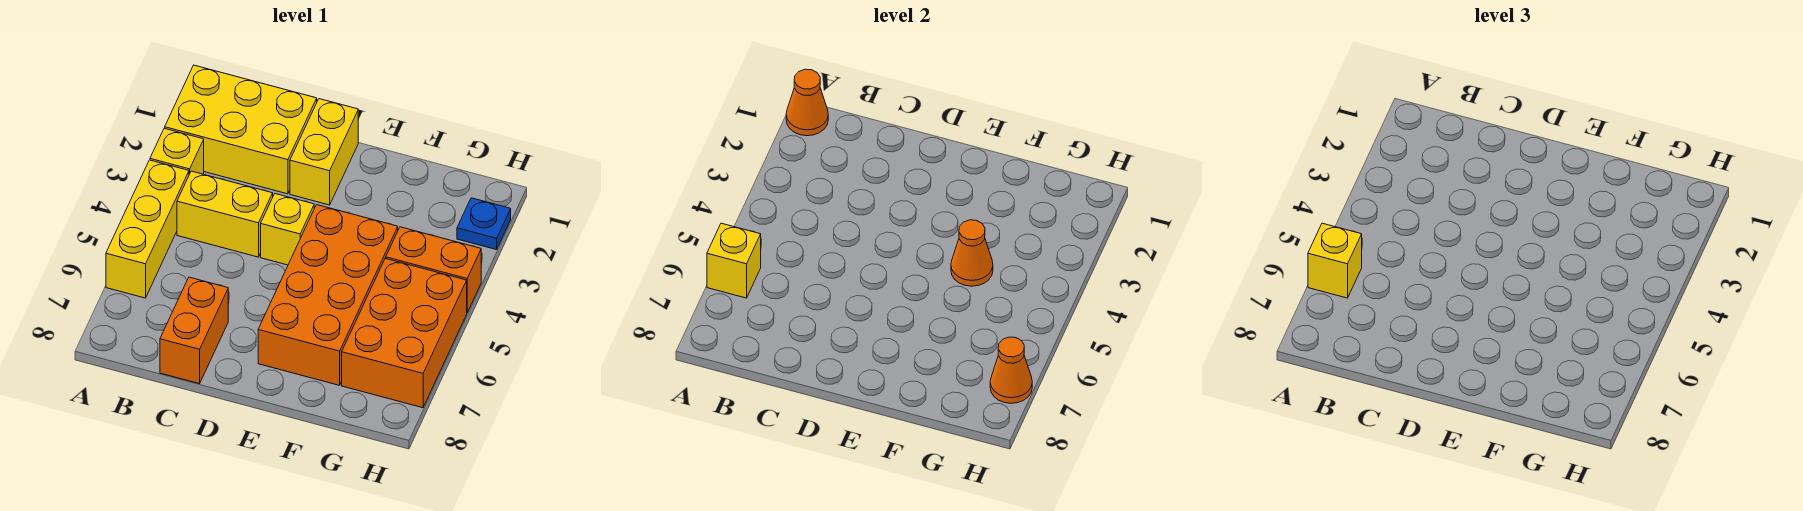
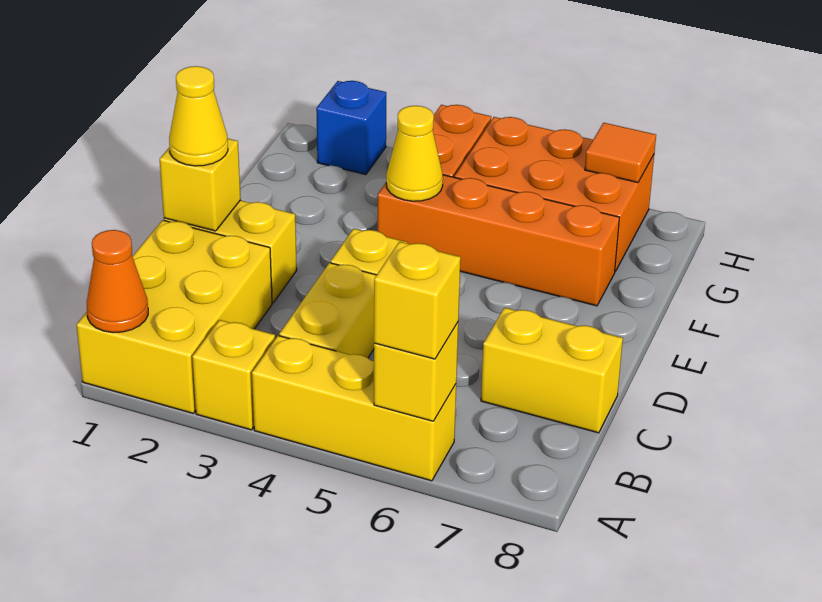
orange 1x2 brick [160,277,228,384] -> yellow 1x2 brick [481,308,623,433]
none -> yellow 1x1 brick [160,138,241,231]
none -> yellow 1x1 cone [169,66,228,166]
orange 2x4 brick [258,205,398,385] -> orange 1x4 brick [378,175,619,306]
orange 1x1 cone [951,220,993,286] -> yellow 1x1 cone [386,106,443,201]
blue 1x1 plate [457,198,511,250] -> blue 1x1 brick [316,81,386,175]
orange 1x1 cone [990,337,1032,403] -> orange 1x1 tile [585,123,656,183]

